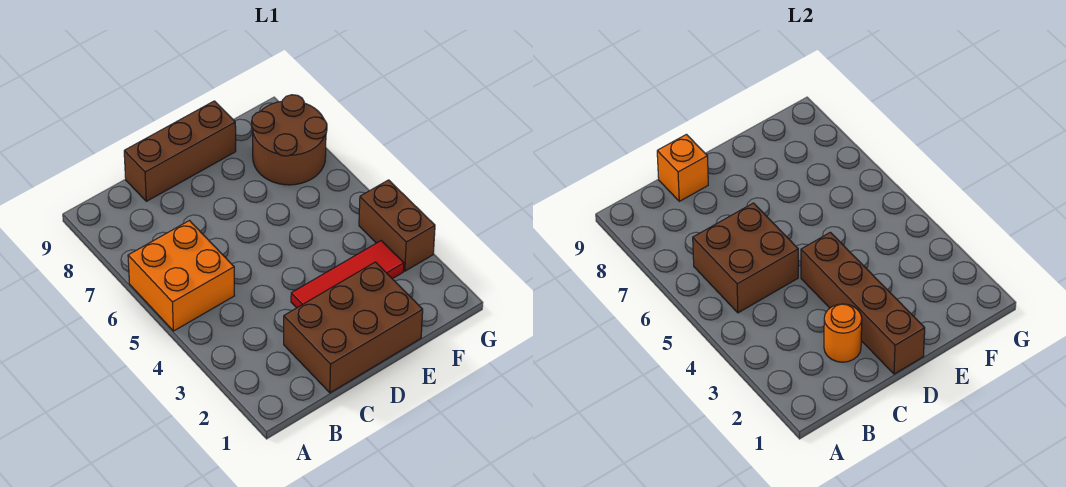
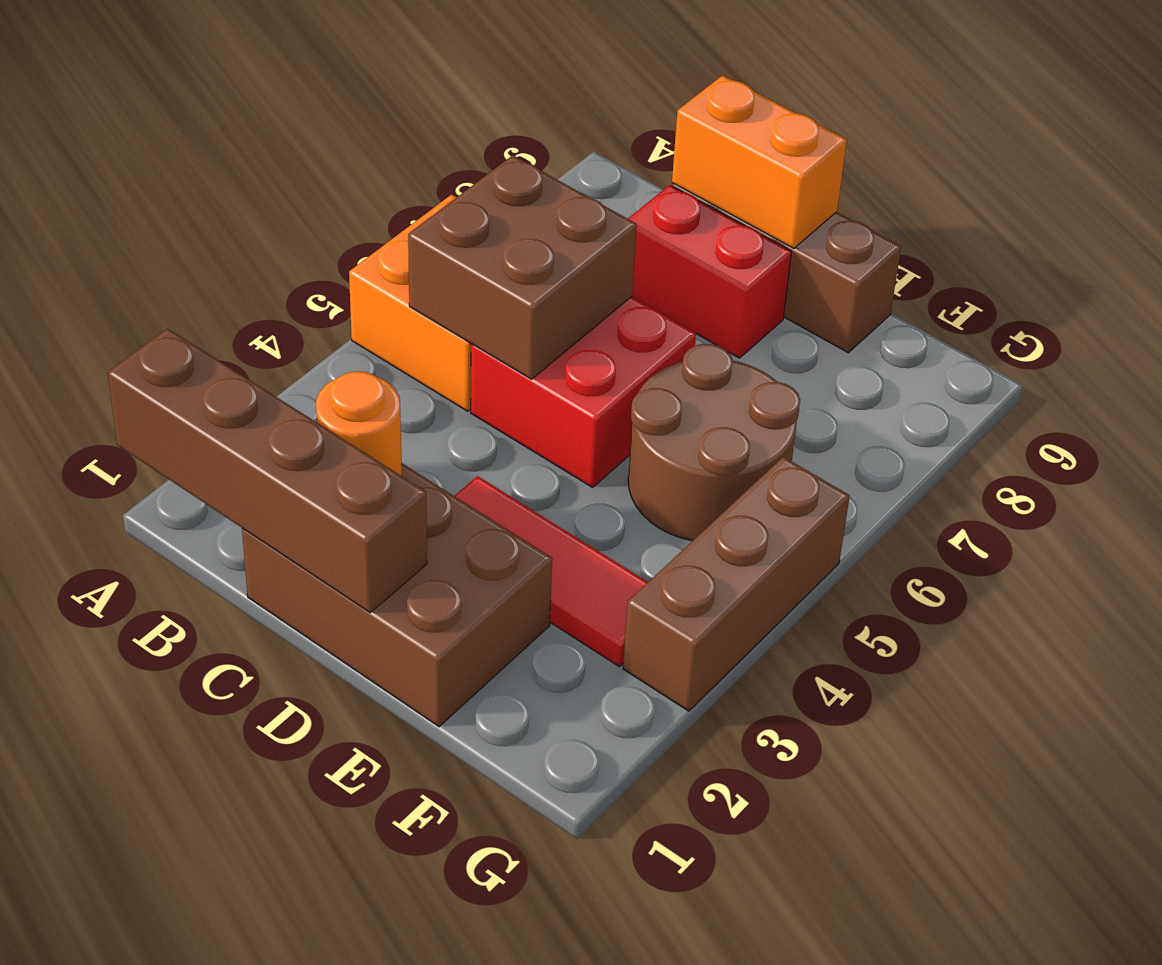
none -> red 2x2 brick [471,297,696,487]
none -> red 1x2 brick [628,185,791,358]
orange 1x1 brick [657,134,708,201] -> orange 1x2 brick [672,75,847,248]
brown 1x4 brick [801,232,925,374] -> brown 1x4 brick turned to [108,328,427,613]
brown 2x2 round brick [252,95,327,185] -> brown 2x2 round brick moved to [628,344,800,541]
brown 1x2 brick [359,180,435,271] -> brown 1x3 brick [623,457,850,711]

